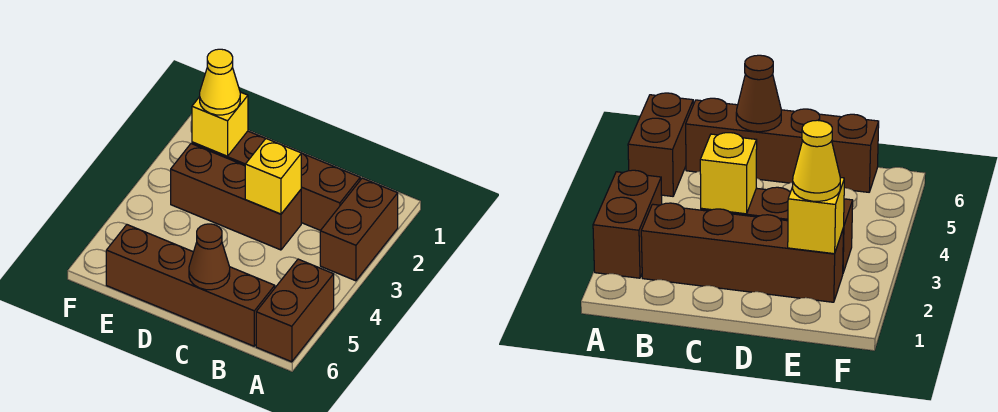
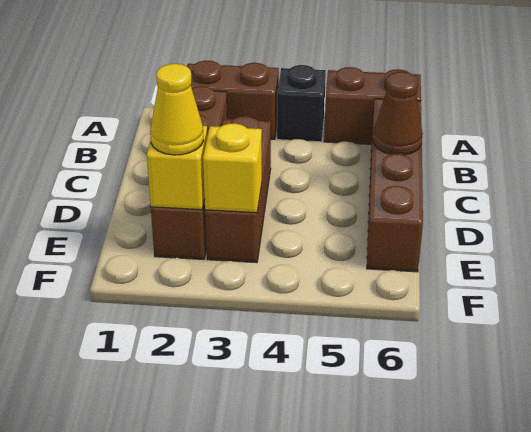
none -> black 1x1 brick [277,65,326,142]
yellow 1x1 brick [245,139,301,214] -> yellow 1x1 brick moved to [203,123,262,213]

